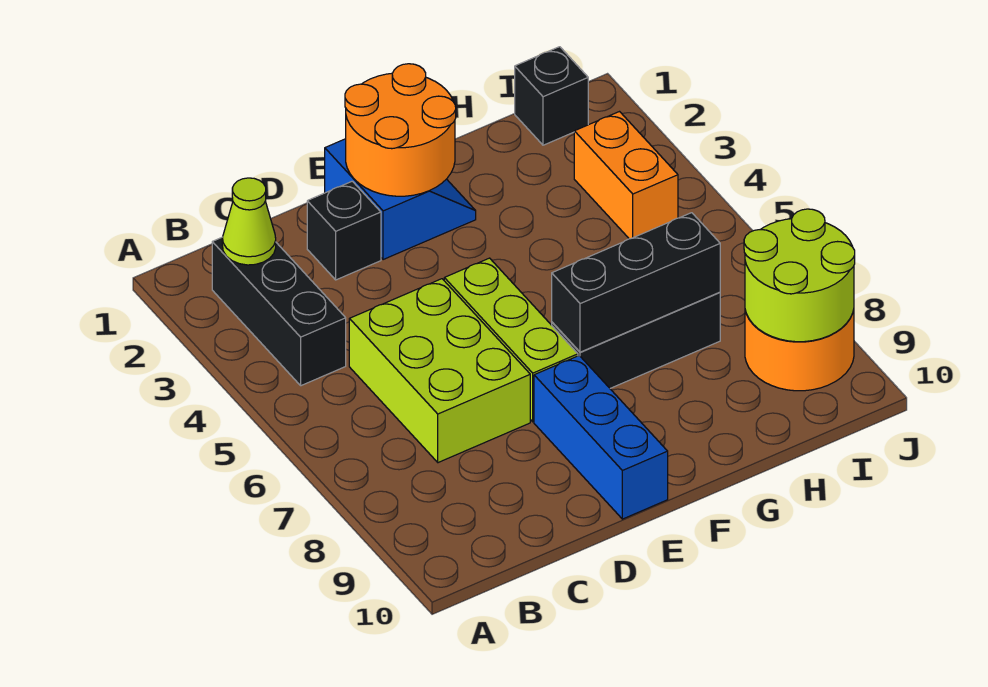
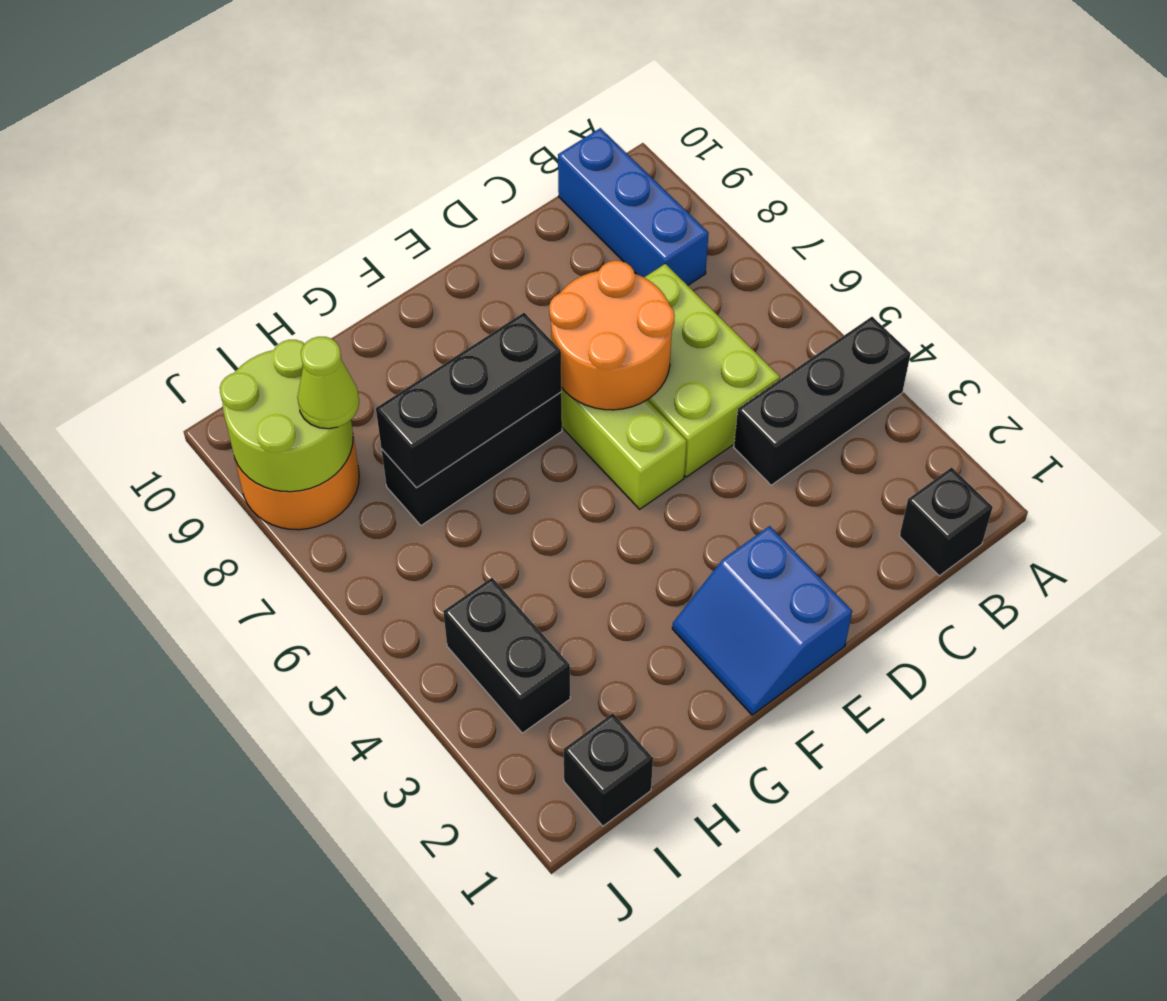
black 1x3 brick [212,238,346,386] -> black 1x3 brick turned to [734,317,911,485]
lime 1x1 cone [222,178,276,265] -> lime 1x1 cone moved to [297,337,359,429]
black 1x1 brick [307,181,381,280] -> black 1x1 brick moved to [900,467,993,576]
orange 2x2 round brick [345,64,456,196] -> orange 2x2 round brick moved to [549,261,675,410]
blue 1x3 brick [534,356,668,519] -> blue 1x3 brick moved to [558,128,709,285]
orange 1x2 brick [574,112,678,239] -> black 1x2 brick [443,578,570,733]

